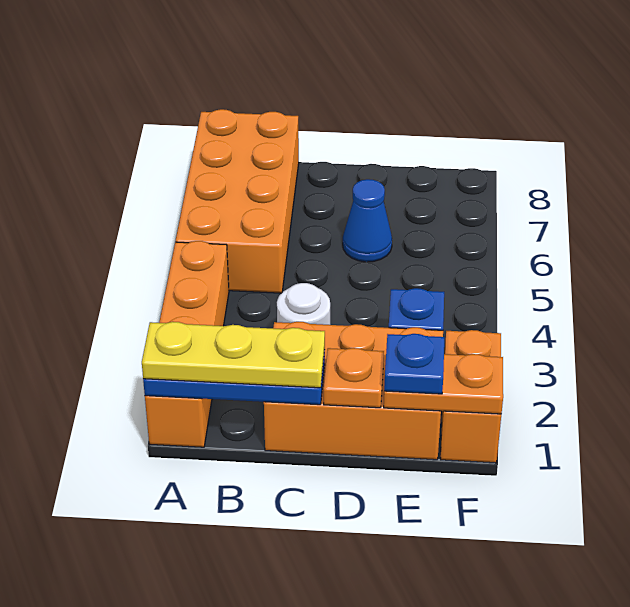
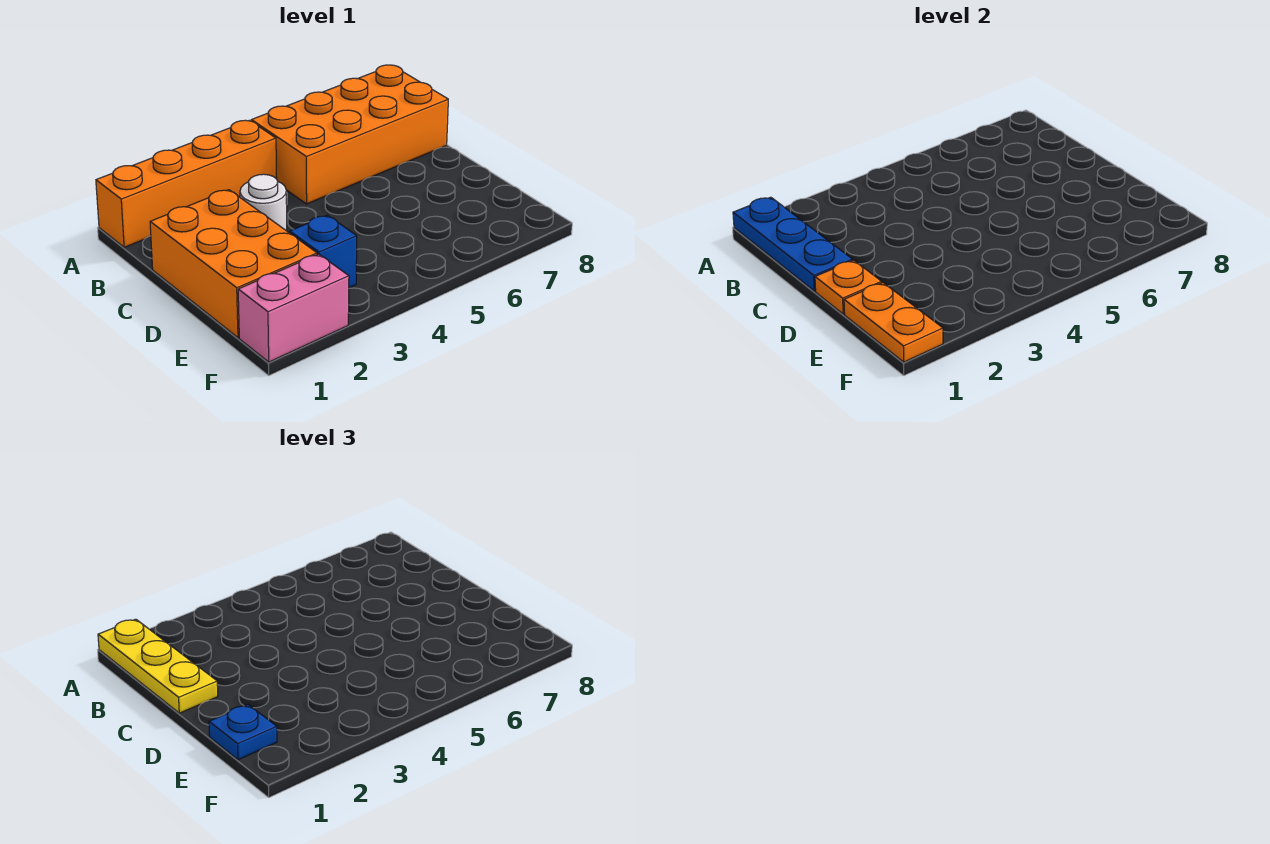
blue 1x1 cone [343,179,392,262] -> none
orange 1x2 brick [441,330,501,463] -> pink 1x2 brick [238,254,349,362]

